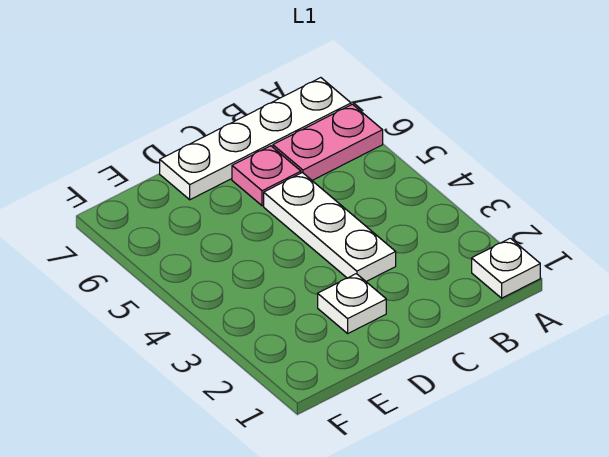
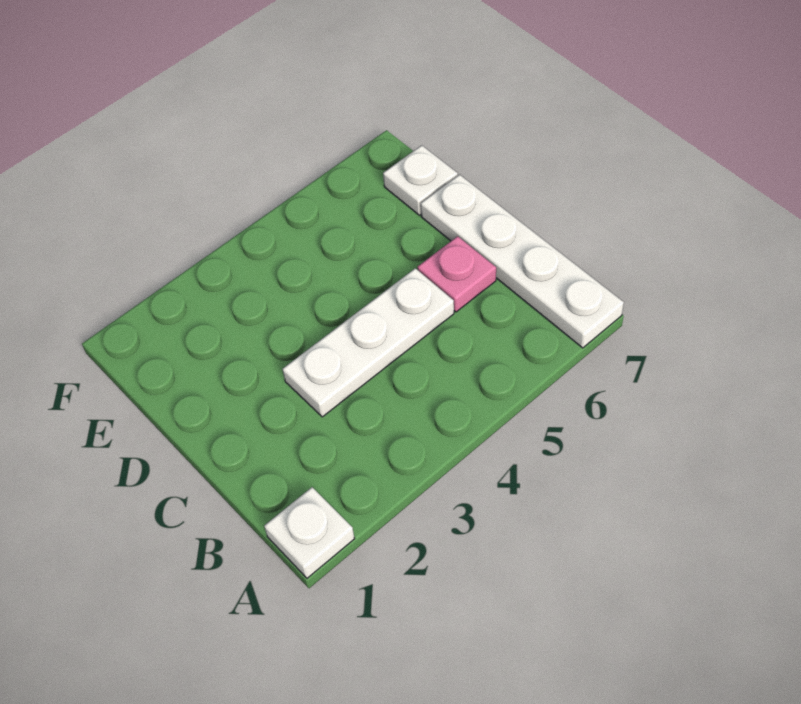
pink 1x2 plate [273,104,383,180] -> none
white 1x1 plate [318,274,386,333] -> white 1x1 plate moved to [383,145,458,215]

